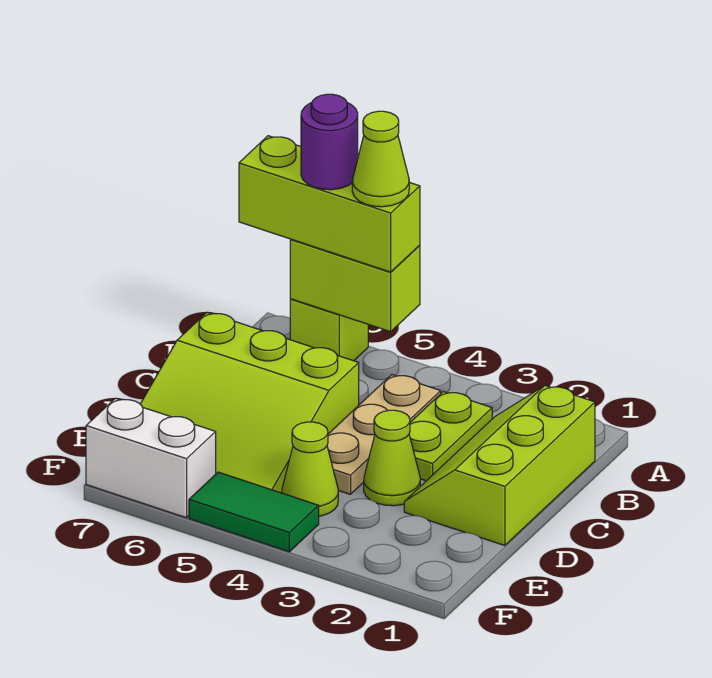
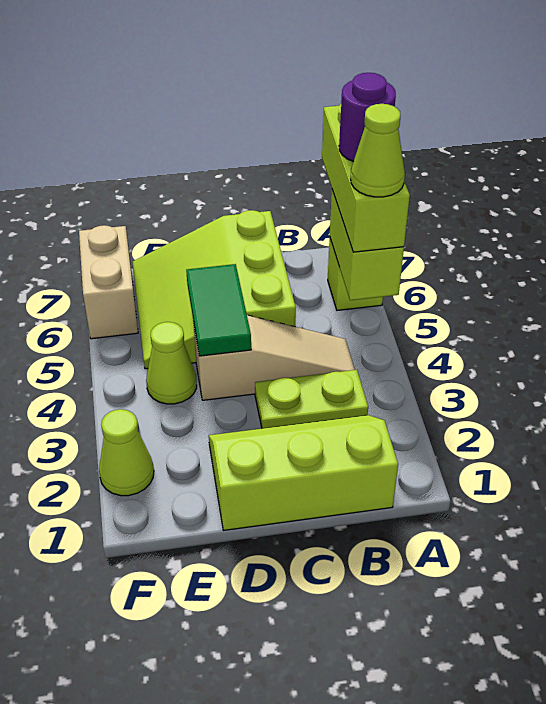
tan 1x3 plate [327,375,441,494] -> tan 1x3 slope [193,315,355,400]
lime 1x1 cone [364,410,420,506] -> lime 1x1 cone moved to [99,409,154,496]
green 1x2 tile [189,472,319,552] -> green 1x2 tile moved to [186,264,251,356]
white 1x2 brick [86,398,216,518] -> tan 1x2 brick [79,225,138,339]

